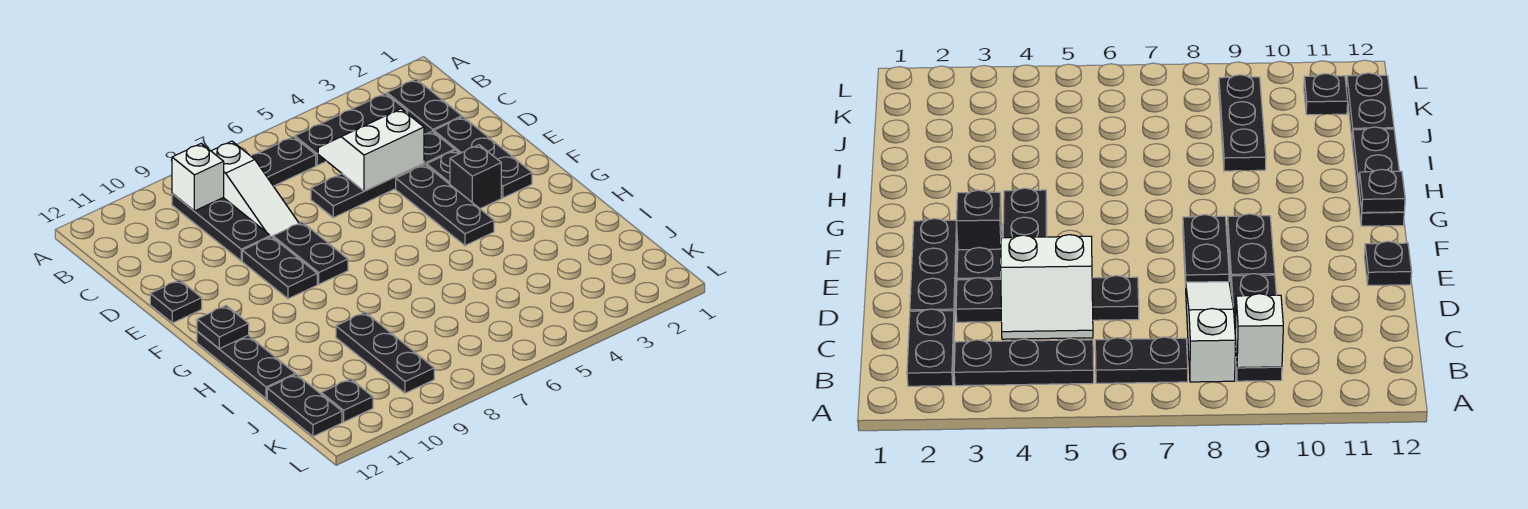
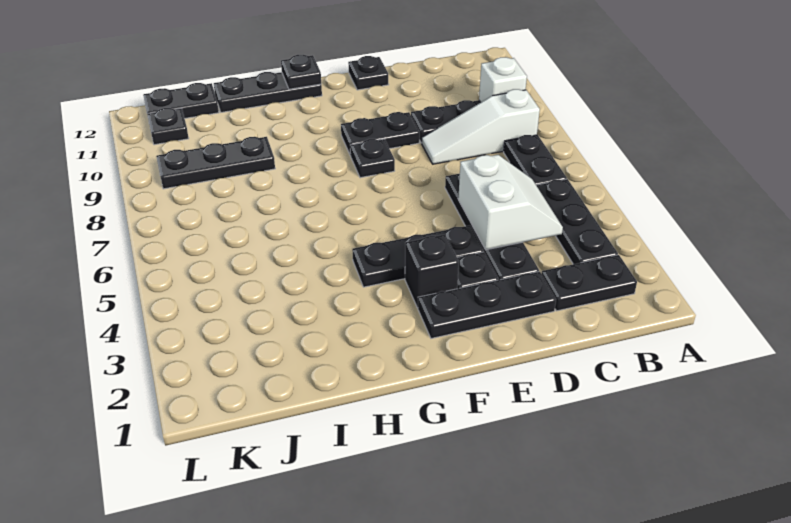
black 1x2 plate [273,222,348,284] -> black 1x1 plate [350,139,395,178]

